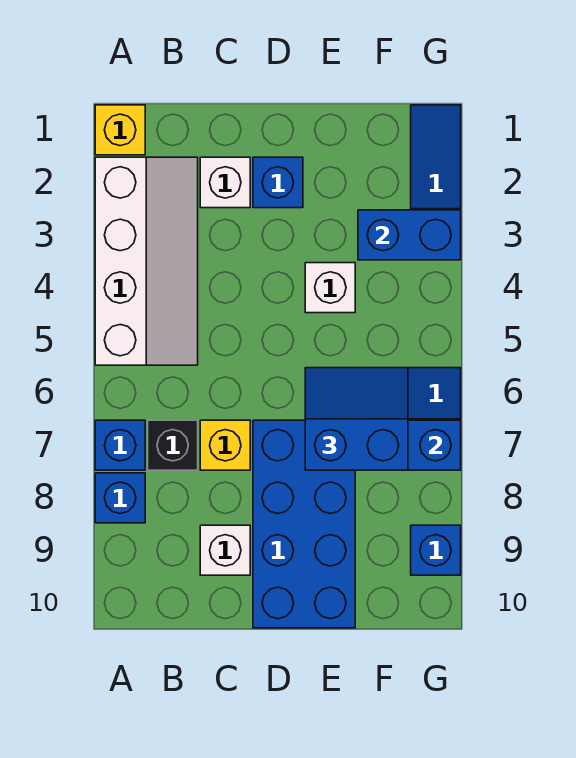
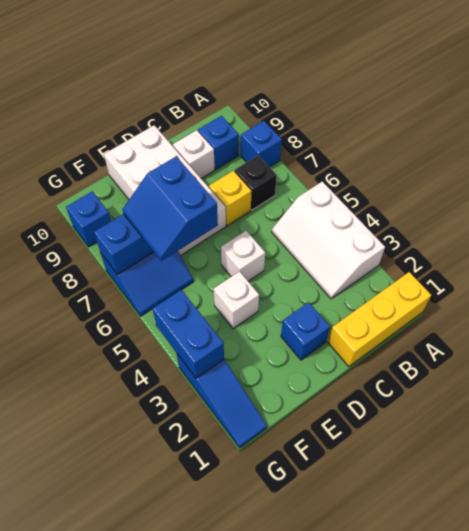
yellow 1x1 brick [95,105,145,155] -> yellow 1x3 brick [328,272,431,367]
white 2x4 slope [95,157,198,365] -> white 2x3 slope [272,181,385,299]
blue 1x1 brick [95,420,145,470] -> blue 1x1 brick moved to [198,116,239,169]
white 1x1 brick [200,157,250,208] -> white 1x1 brick moved to [221,231,265,281]
blue 2x4 brick [253,420,355,628] -> white 2x4 brick [104,125,226,256]
blue 2x2 slope [305,368,408,470] -> blue 2x2 slope turned to [122,156,218,261]
blue 1x2 brick [358,210,461,260] -> blue 1x2 brick turned to [153,290,224,378]

